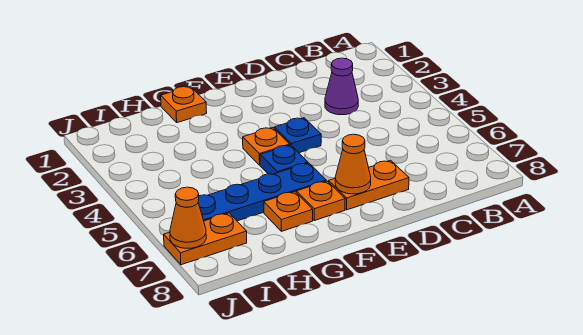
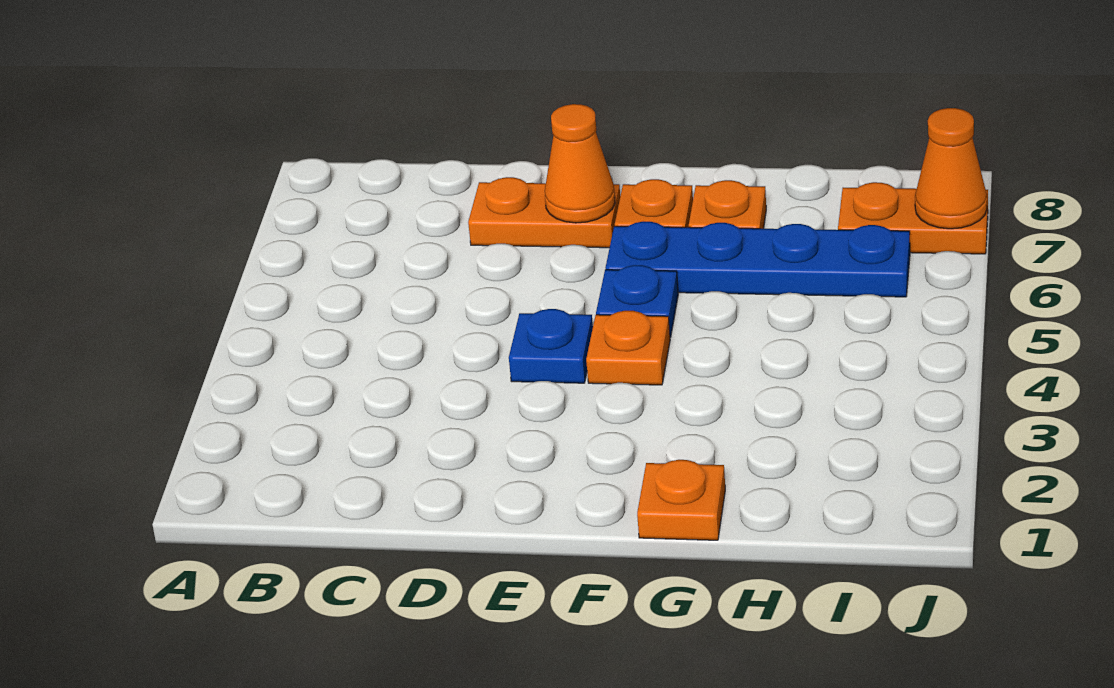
purple 1x1 cone [325,58,358,115] -> none

